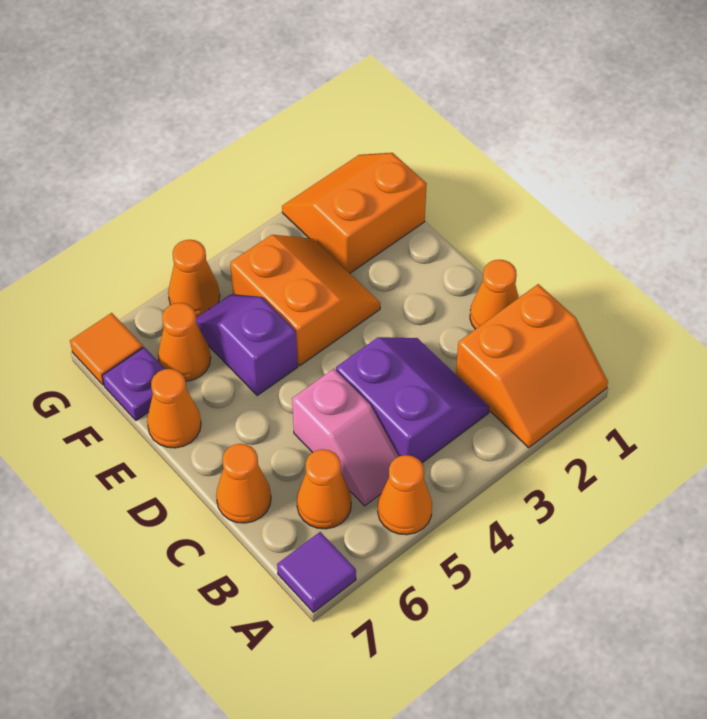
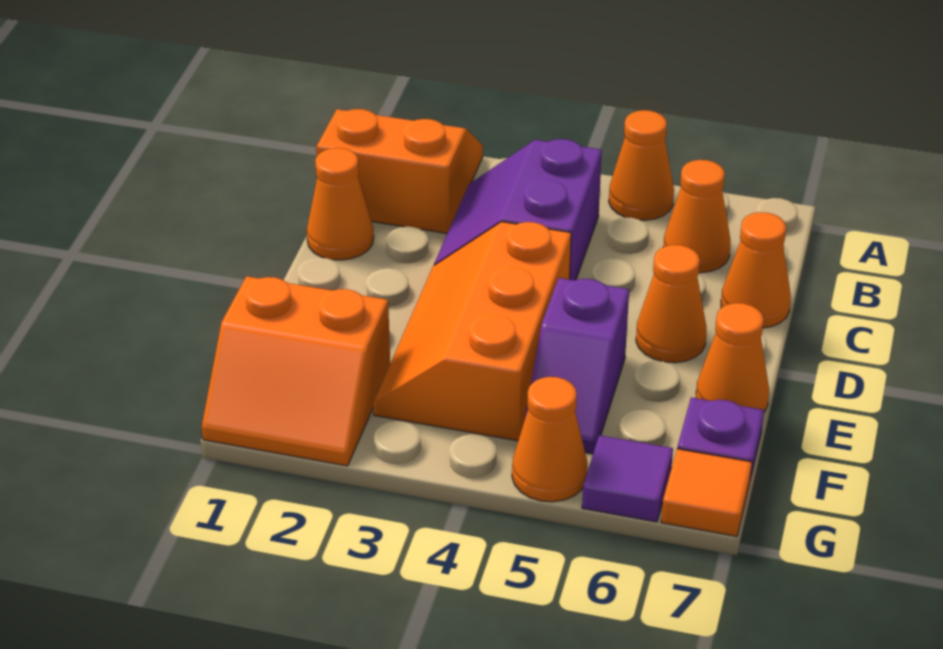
purple 1x1 tile [277,532,356,612] -> purple 1x1 tile moved to [582,435,673,522]
pink 1x2 slope [292,369,399,506] -> none
orange 2x2 slope [230,235,380,366] -> orange 2x3 slope [373,222,571,441]
orange 1x1 cone [158,303,211,381] -> orange 1x1 cone moved to [636,245,706,363]

